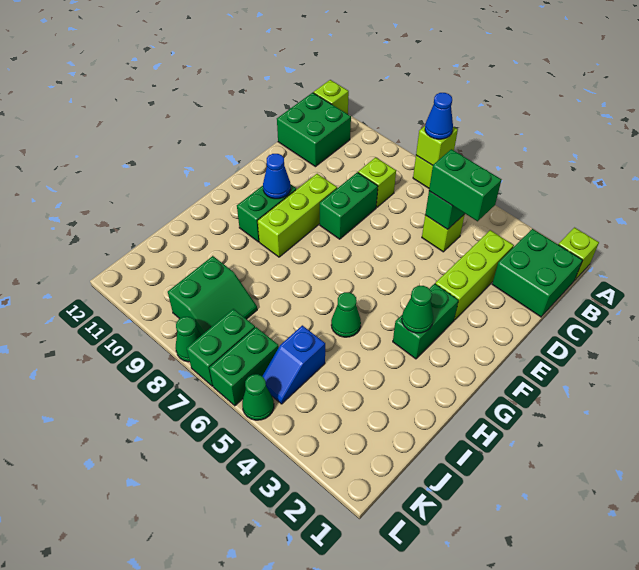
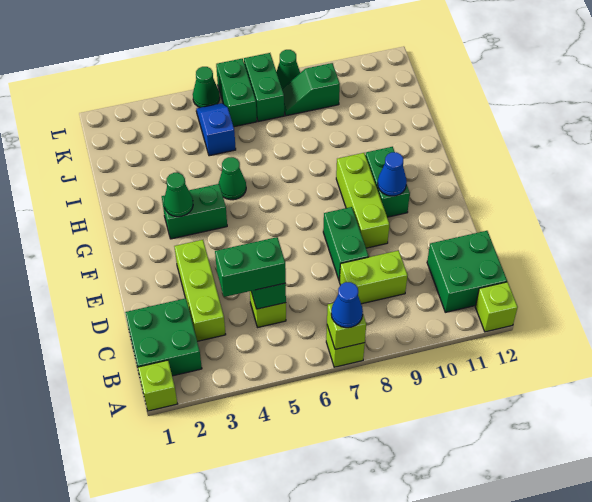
lime 1x1 brick [358,157,396,207] -> lime 1x2 brick [340,250,408,304]
green 1x2 brick [393,284,458,359] -> green 1x2 brick turned to [162,184,227,239]
green 2x2 slope [168,256,257,335] -> green 1x2 slope [282,63,340,116]

